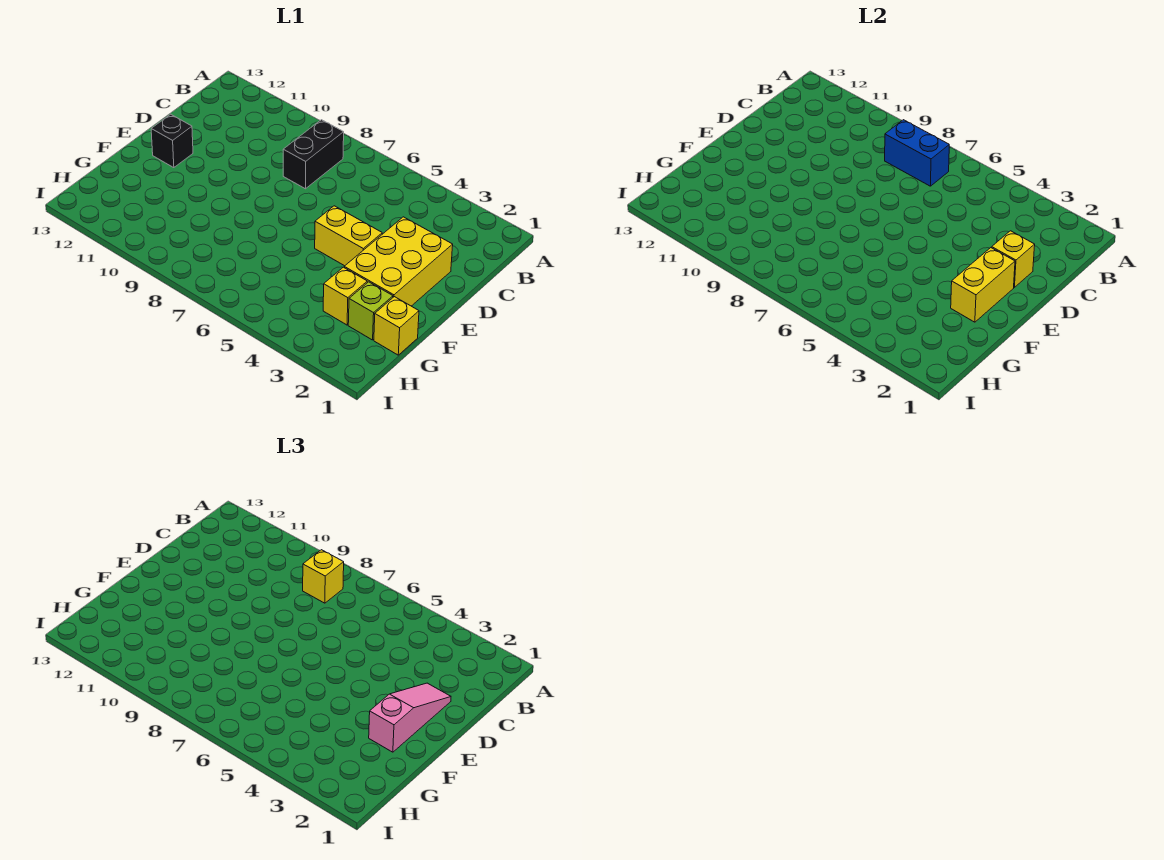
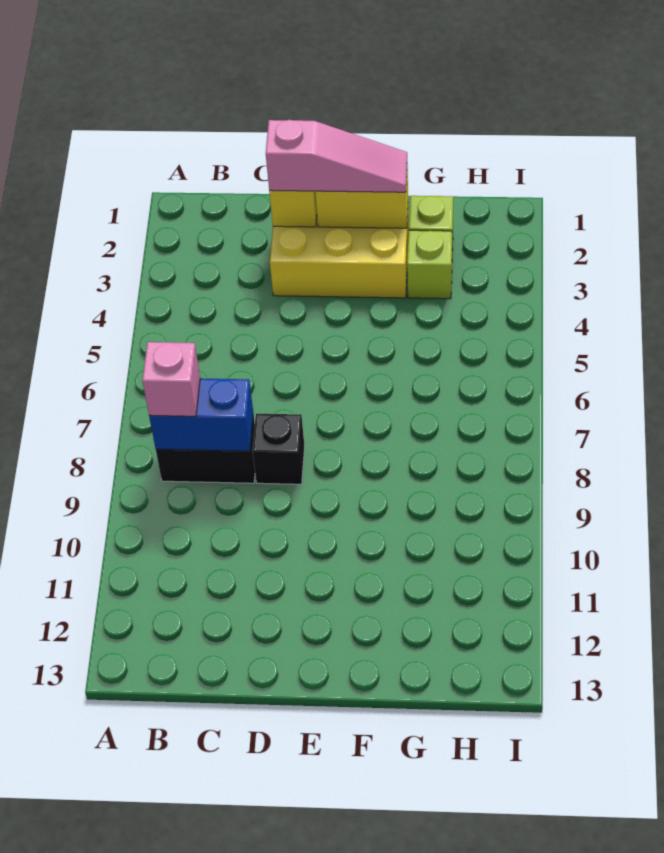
blue 1x2 brick [885,120,949,186] -> blue 1x2 brick turned to [149,378,253,451]
yellow 1x1 brick [303,550,344,603] -> pink 1x1 brick [142,342,200,416]
pink 1x3 slope [369,683,451,752] -> pink 1x3 slope turned to [266,120,407,192]
yellow 1x2 brick [315,206,382,266] -> none
black 1x1 brick [151,114,193,168] -> black 1x1 brick moved to [252,414,305,484]
yellow 1x1 brick [374,297,419,355] -> none
yellow 1x1 brick [323,267,367,325] -> lime 1x1 brick [407,230,452,299]

